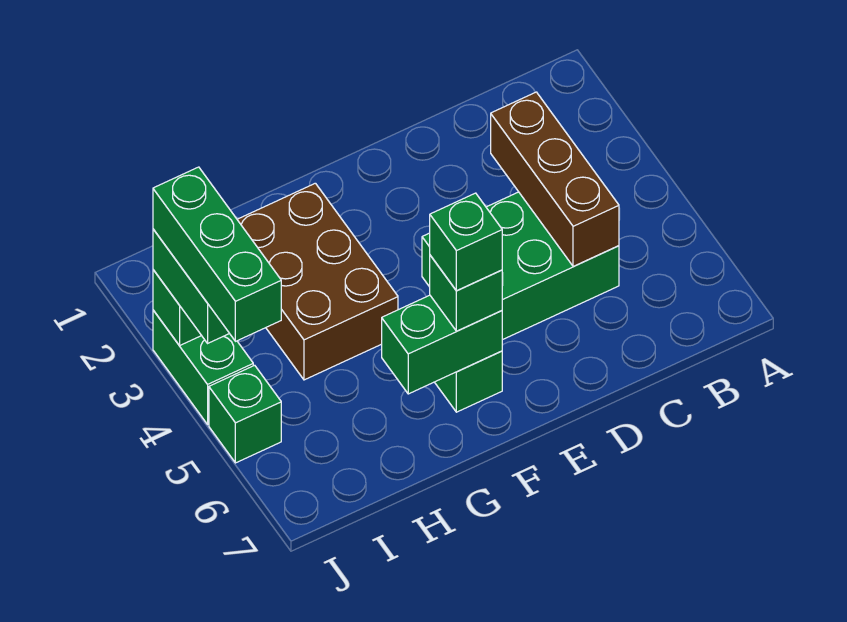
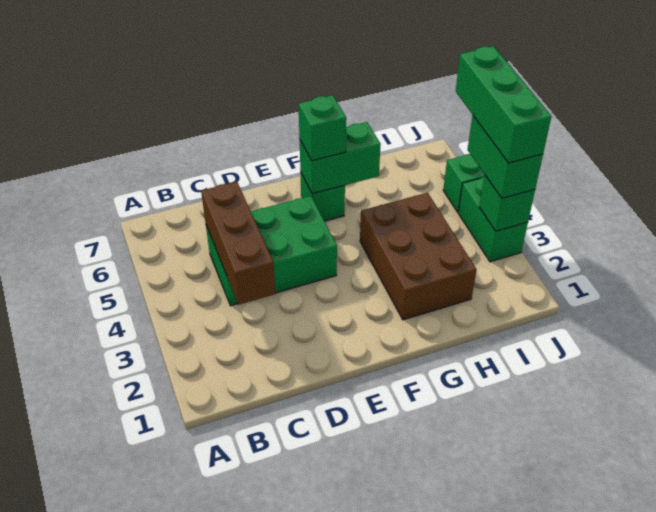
green 1x1 brick [430,193,502,291] -> none

